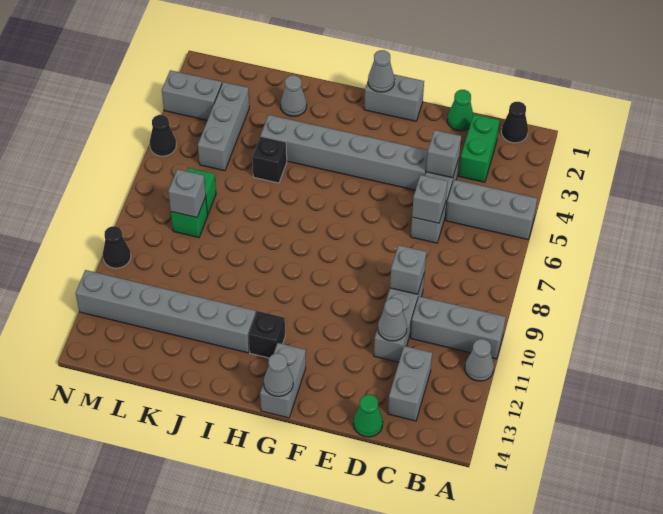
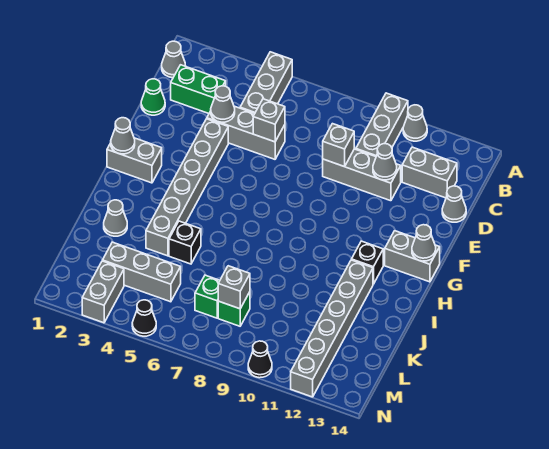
black 1x1 cone [501,102,528,143] -> grey 1x1 cone [162,41,185,78]
grey 1x1 brick [426,130,461,178] -> grey 1x1 cone [211,86,235,122]
green 1x1 cone [353,395,383,437] -> grey 1x1 cone [442,186,466,222]
grey 1x2 brick [364,75,424,121] -> grey 1x2 brick turned to [107,138,162,183]

